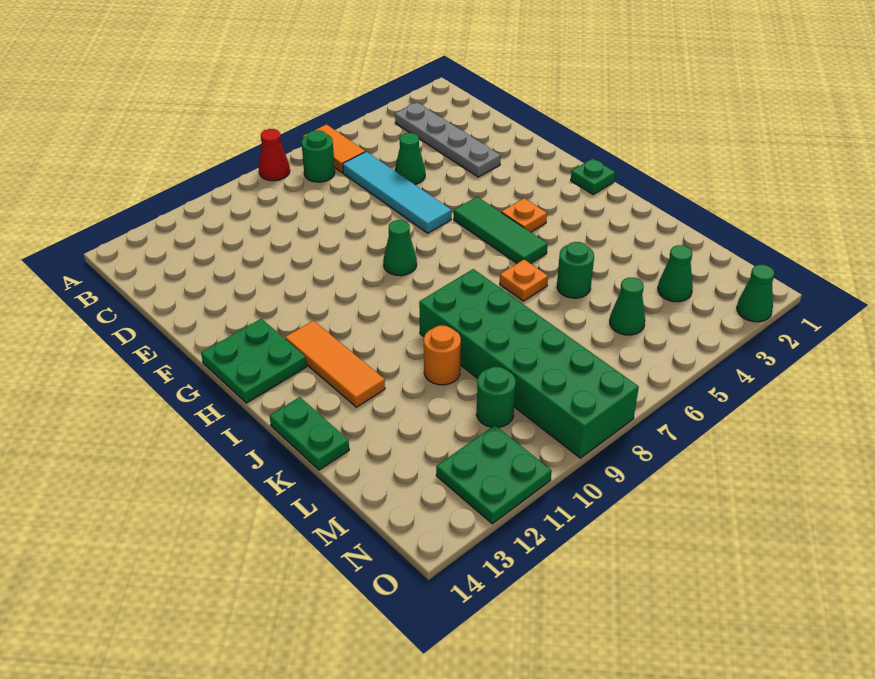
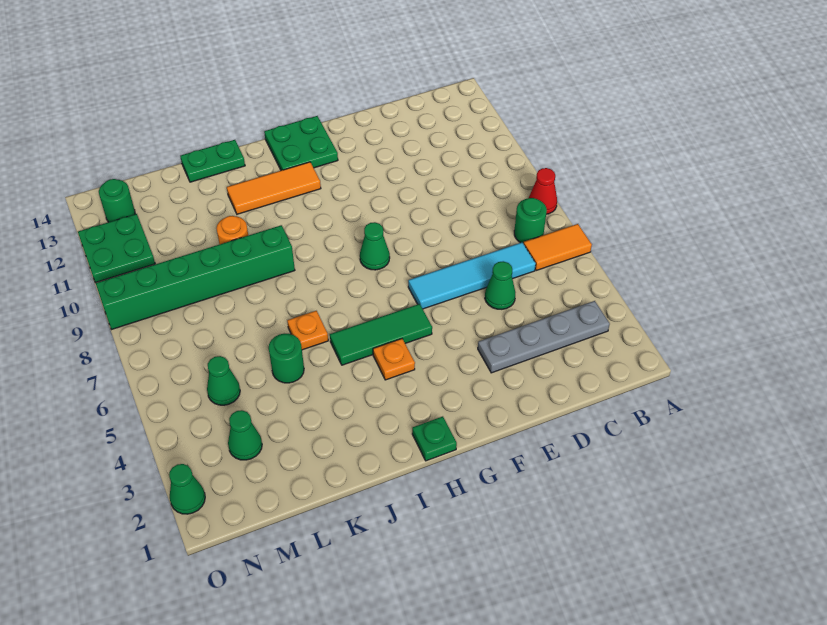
green 2x6 brick [419,269,639,458] -> green 1x6 brick [96,225,295,330]
green 1x1 round brick [476,367,516,427] -> green 1x1 round brick moved to [99,179,135,222]

